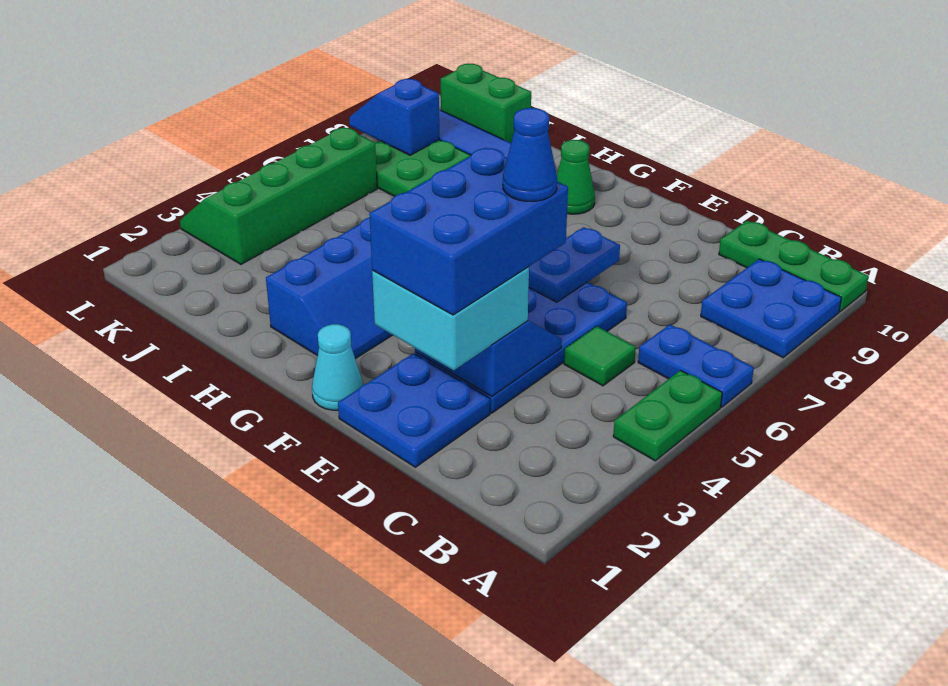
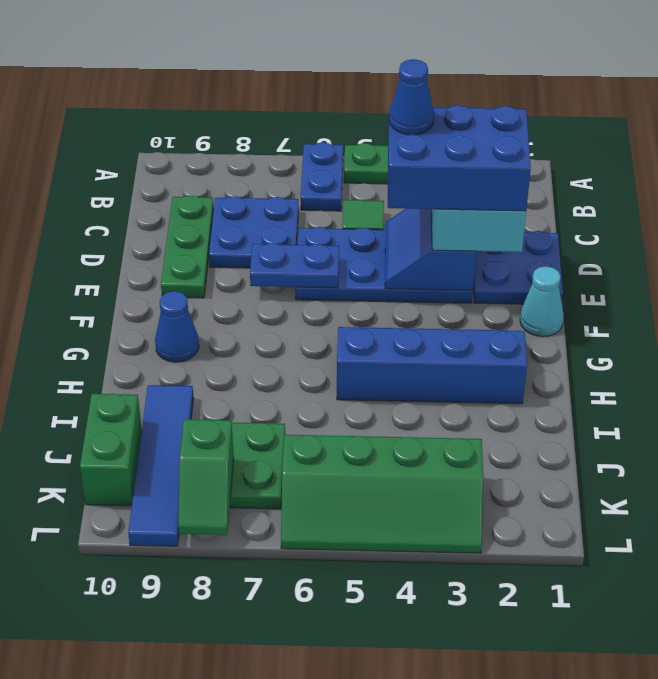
blue 2x2 plate [701,259,841,358] -> blue 2x2 plate moved to [209,196,299,268]
green 1x3 plate [719,221,868,312] -> green 1x3 plate moved to [161,195,214,298]
green 1x1 cone [557,140,595,214] -> blue 1x1 cone [155,291,199,362]
blue 1x2 slope [349,79,439,155] -> green 1x2 slope [178,419,234,535]

